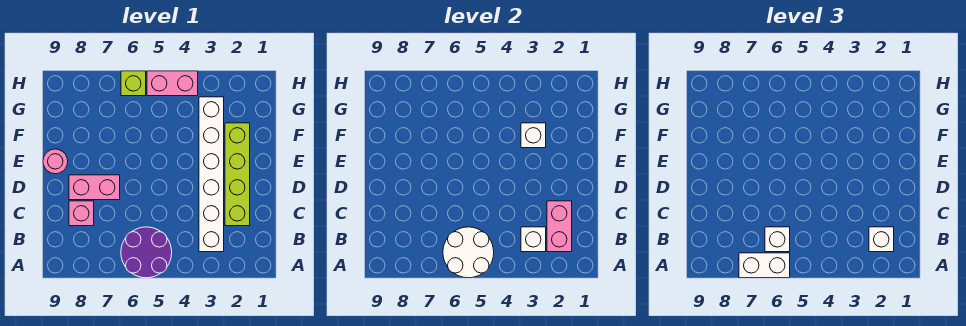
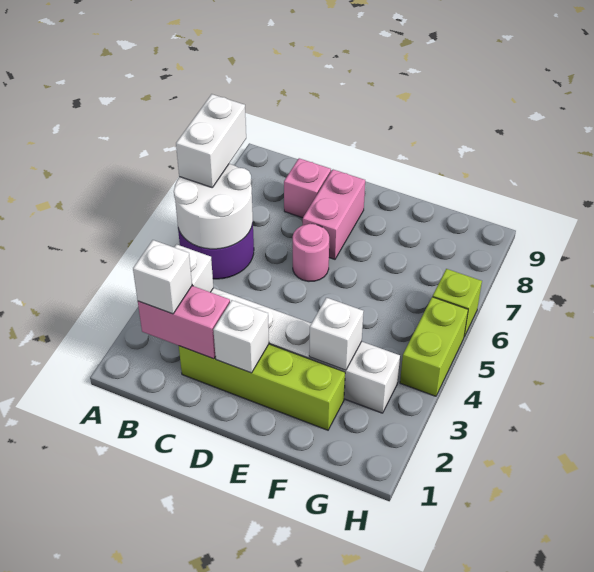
white 1x1 brick [765,227,790,252] -> white 1x1 brick moved to [213,300,269,373]
pink 1x1 round brick [43,149,68,174] -> pink 1x1 round brick moved to [293,224,329,281]
pink 1x2 brick [147,71,198,96] -> lime 1x2 brick [400,297,468,396]

